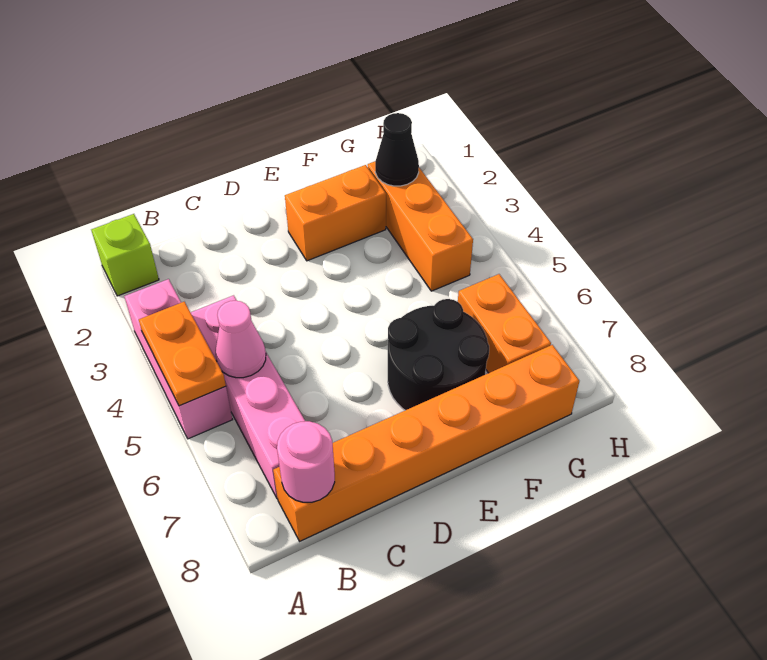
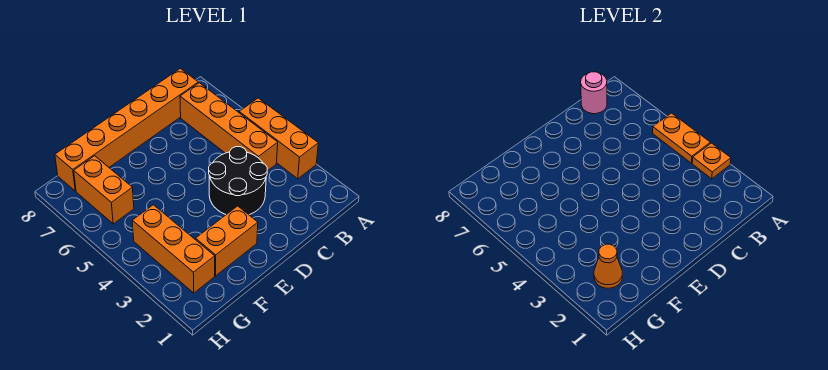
lime 1x1 brick [91,214,159,296] -> none
pink 1x3 brick [124,279,233,439] -> orange 1x3 brick [239,98,318,179]
none -> orange 1x1 plate [692,143,731,179]
pink 1x4 brick [191,295,305,499] -> orange 1x4 brick [180,83,278,171]
pink 1x1 cone [215,301,266,378] -> none
black 2x2 round brick [388,299,489,410] -> black 2x2 round brick moved to [209,147,267,215]
black 1x1 cone [375,113,419,186] -> orange 1x1 cone [594,244,622,288]

